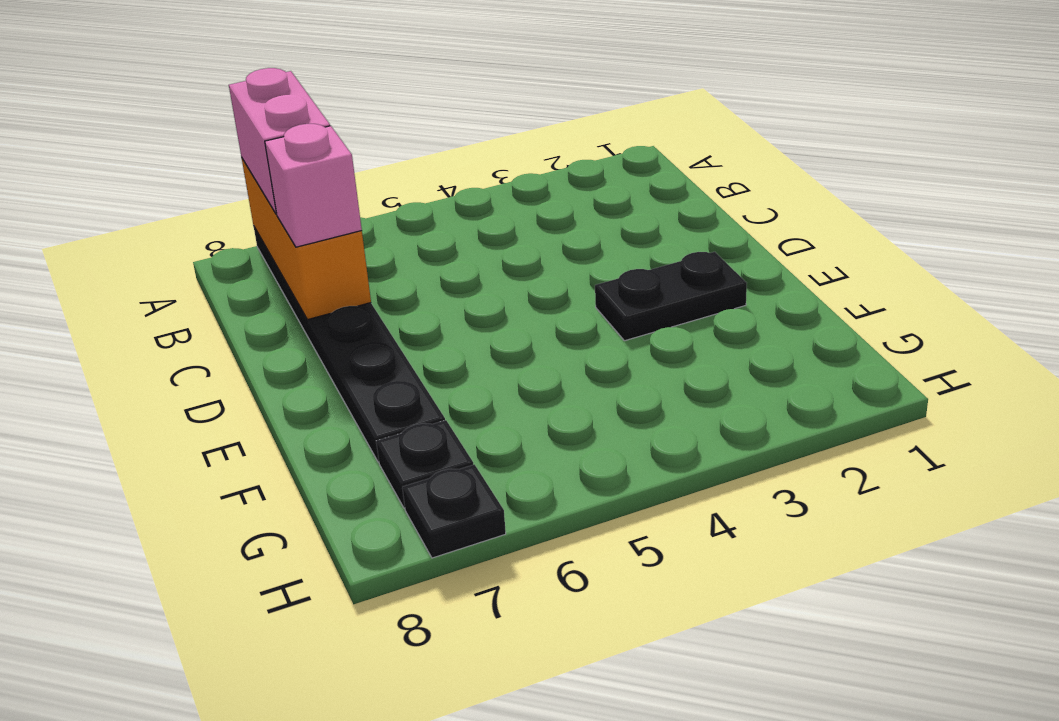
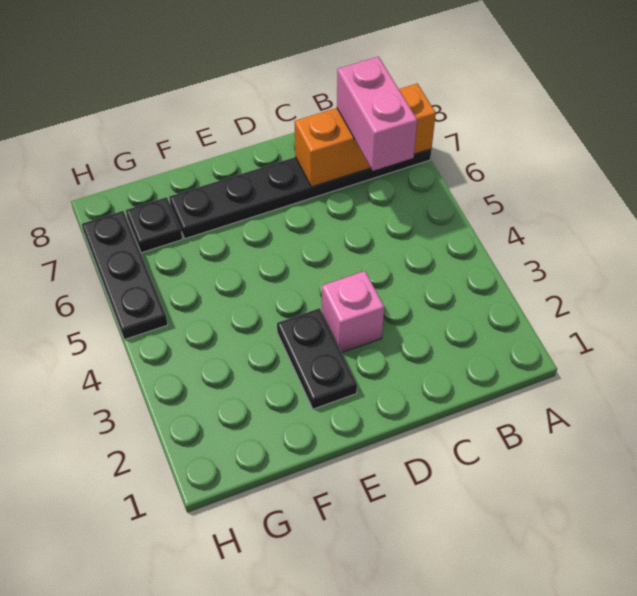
pink 1x2 brick [229,68,330,214] -> pink 1x2 brick turned to [337,57,417,171]
pink 1x1 brick [265,124,362,247] -> pink 1x1 brick moved to [322,271,384,352]
black 1x1 plate [402,465,506,558] -> black 1x3 plate [82,211,168,340]

